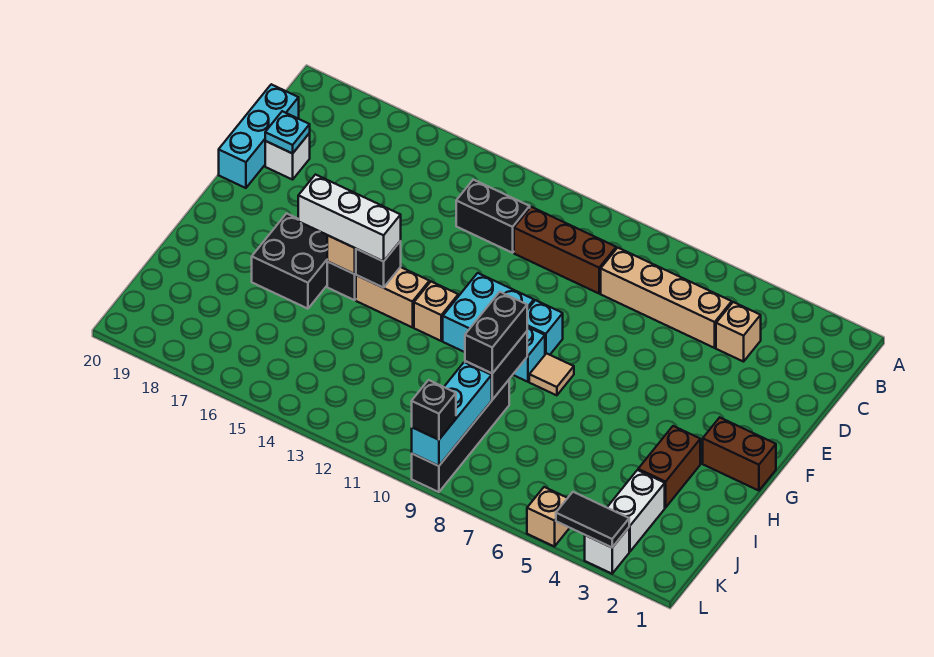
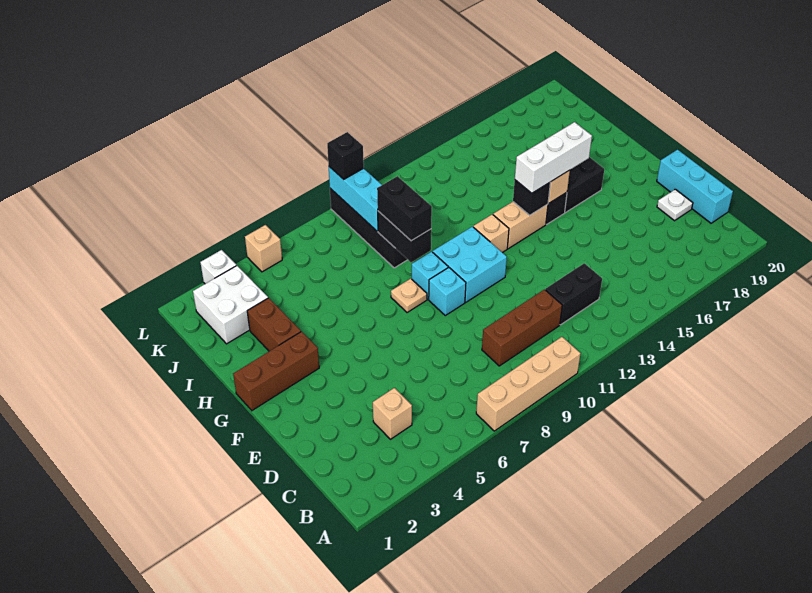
tan 1x4 brick [601,248,732,348] -> tan 1x4 brick moved to [476,337,581,431]
white 1x1 brick [265,133,310,180] -> white 1x1 plate [657,189,693,221]
cyan 1x1 plate [265,111,310,153] -> none
brown 1x2 brick [703,418,776,491] -> brown 1x3 brick [233,332,319,410]
tan 1x1 tile [529,353,574,395] -> tan 1x1 plate [391,279,427,313]
white 1x2 brick [607,470,665,552] -> white 2x2 brick [193,266,268,344]
black 1x2 tile [556,492,629,547] -> none

